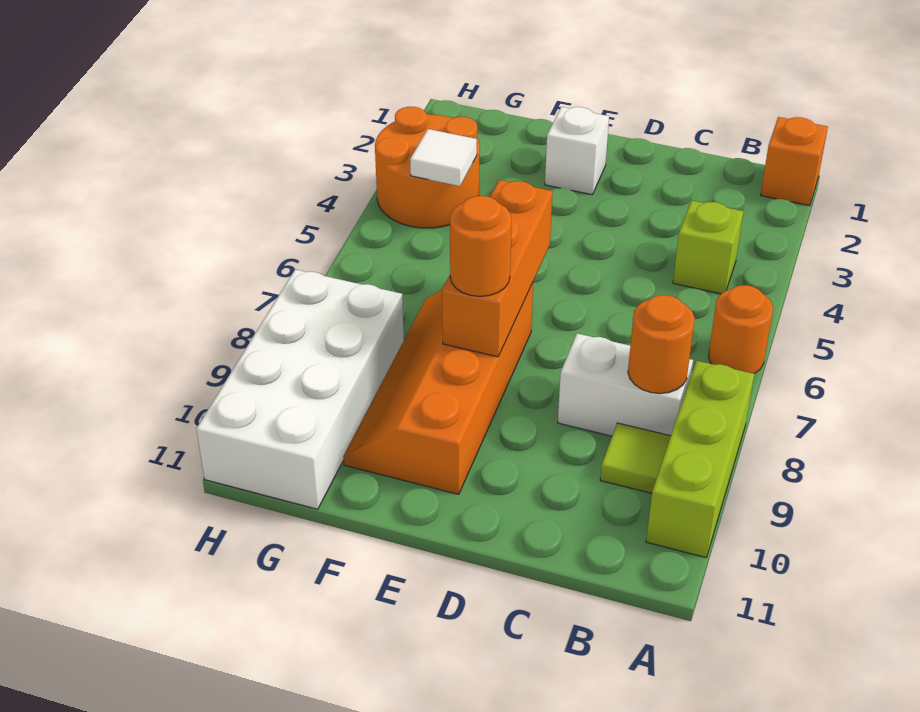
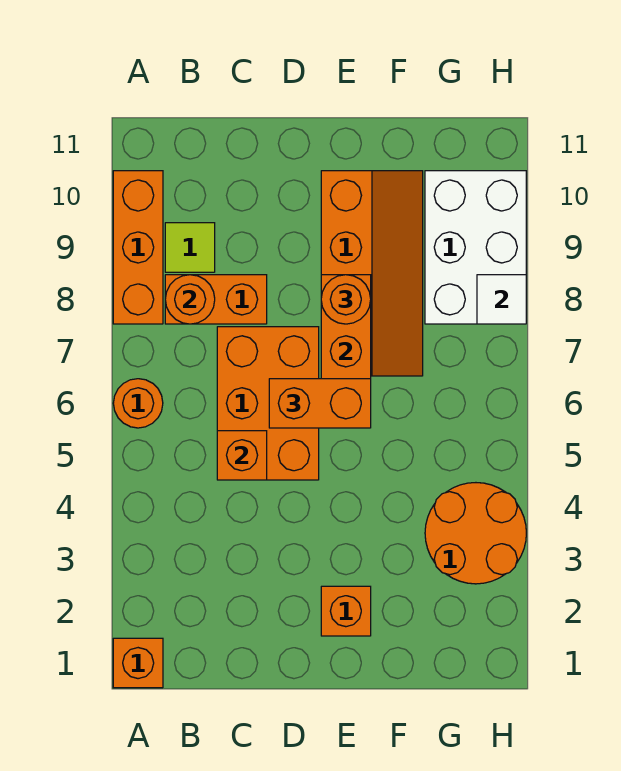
lime 1x3 brick [646,361,754,557] -> orange 1x3 brick [113,171,163,324]
lime 1x1 brick [673,200,743,294] -> none
white 1x2 brick [558,334,693,436] -> orange 1x2 brick [165,275,267,324]
none -> orange 2x3 brick [217,327,319,480]
none -> orange 1x1 brick [217,431,267,480]
none -> orange 1x2 brick [269,379,371,428]
white 1x1 brick [545,107,609,195] -> orange 1x1 brick [321,586,371,636]
white 1x1 tile [410,129,477,186] -> white 1x1 tile moved to [477,275,526,324]
white 2x4 brick [196,269,404,509] -> white 2x3 brick [425,171,526,324]

